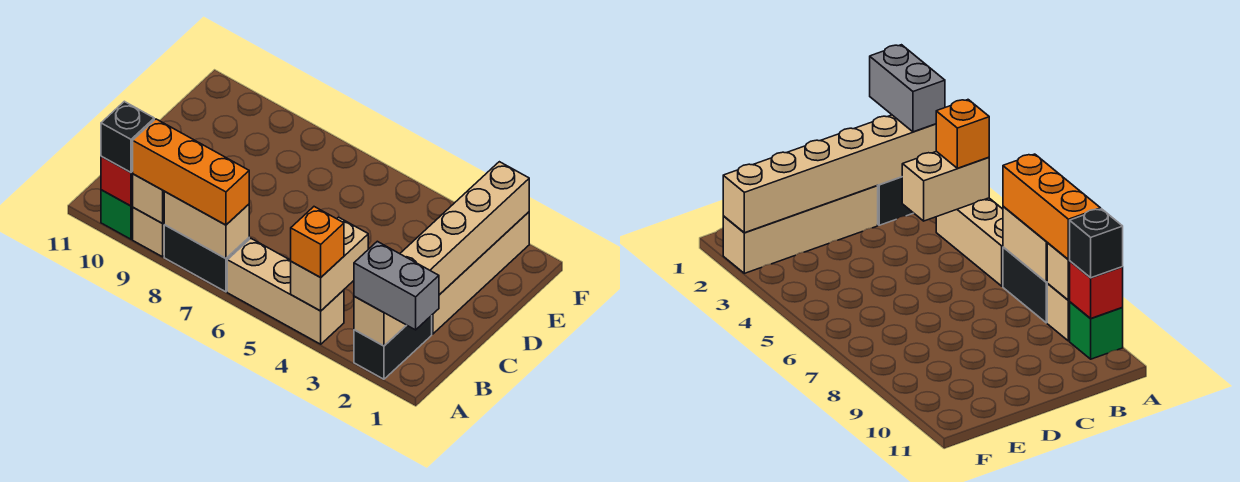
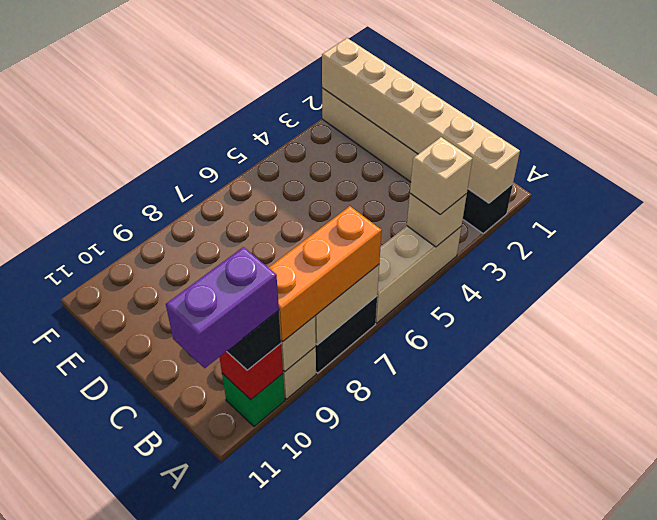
grey 1x2 brick [354,241,439,330] -> none
tan 1x2 brick [291,217,368,311] -> tan 1x1 brick [407,194,467,247]
orange 1x1 brick [291,207,344,277] -> tan 1x1 brick [410,137,472,215]
none -> purple 1x2 brick [166,247,279,368]

